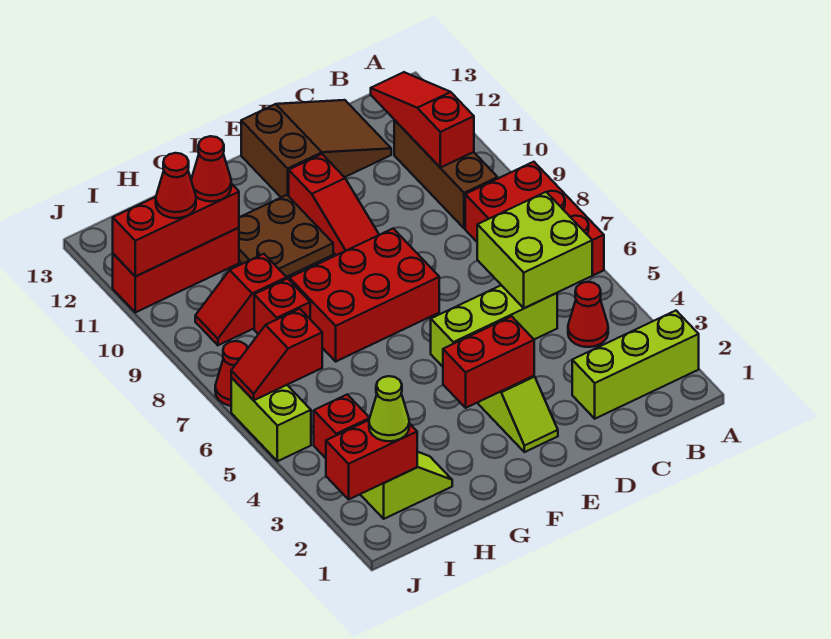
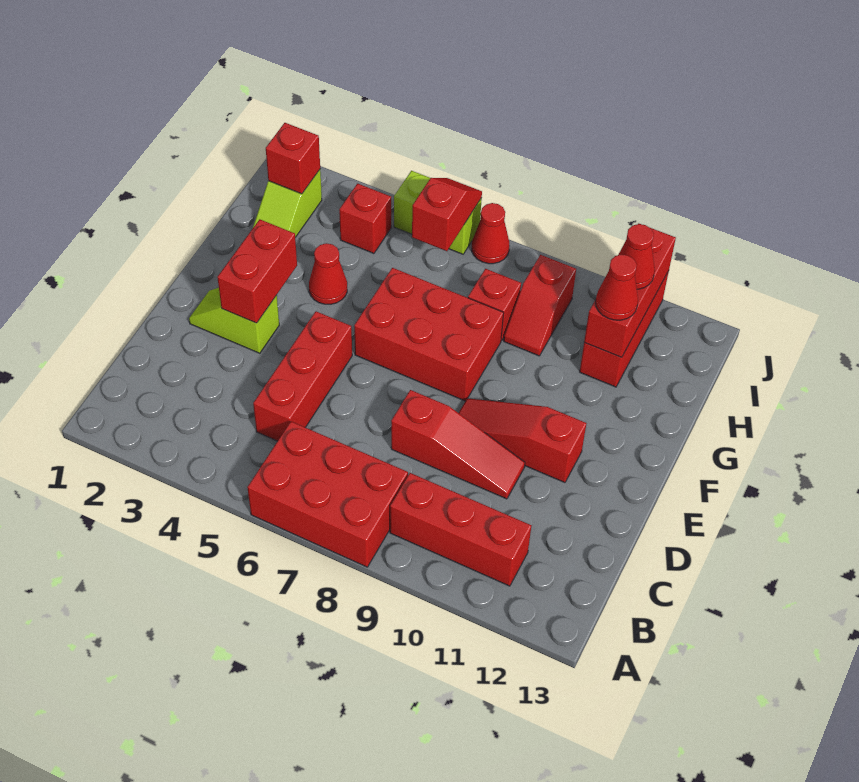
lime 1x3 brick [572,311,699,419] -> none
red 1x1 cone [568,282,608,347] -> red 1x1 cone moved to [309,243,347,304]
lime 2x2 brick [477,192,592,308] -> none
brown 1x3 brick [394,120,498,229] -> red 1x3 brick [390,473,531,586]
red 1x3 slope [371,72,474,168] -> red 1x3 slope moved to [391,390,525,499]
lime 1x3 brick [431,285,557,367] -> red 1x3 brick [253,311,352,441]
brown 2x3 slope [241,100,391,197] -> none
red 2x3 brick [289,229,439,361] -> red 2x3 brick turned to [354,268,504,401]
brown 2x2 plate [239,195,333,277] -> none
red 1x2 slope [195,254,287,345] -> red 1x2 slope turned to [504,255,576,356]
red 1x2 brick [326,420,417,499] -> red 1x1 brick [266,123,320,194]
lime 1x1 cone [369,376,409,441] -> none

